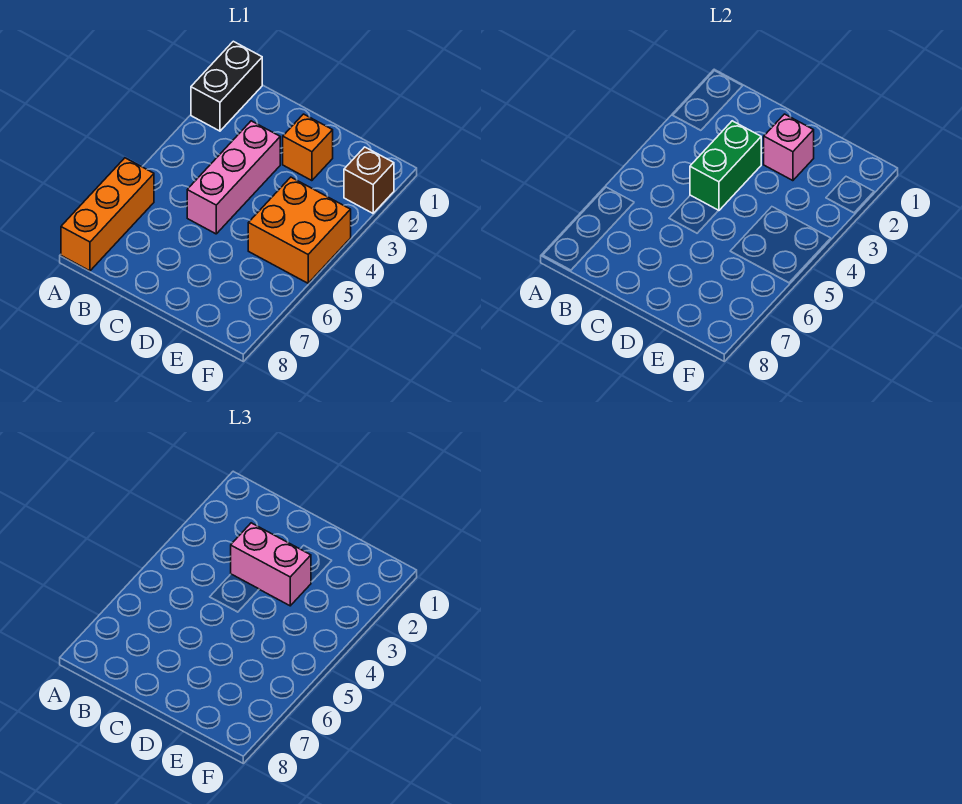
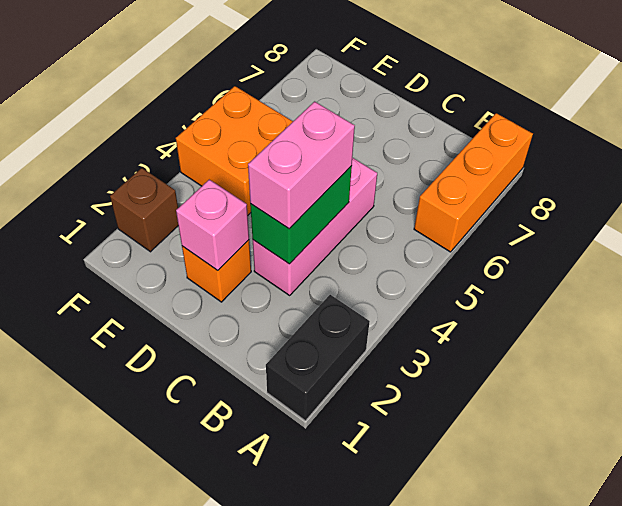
pink 1x2 brick [231,523,311,606] -> pink 1x2 brick turned to [248,102,355,229]

